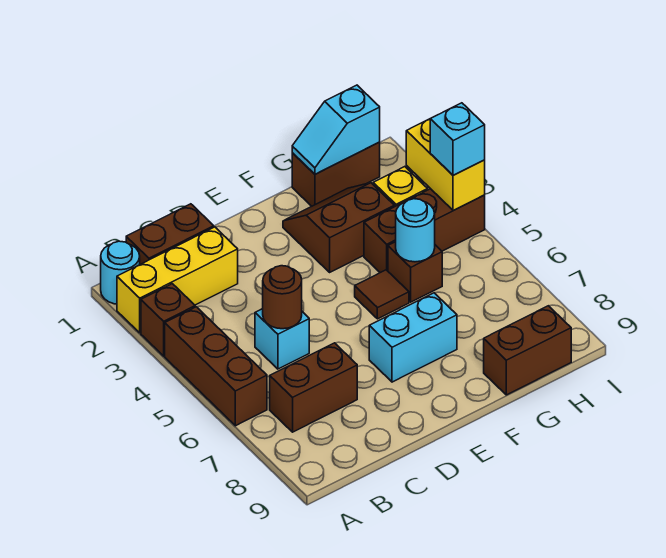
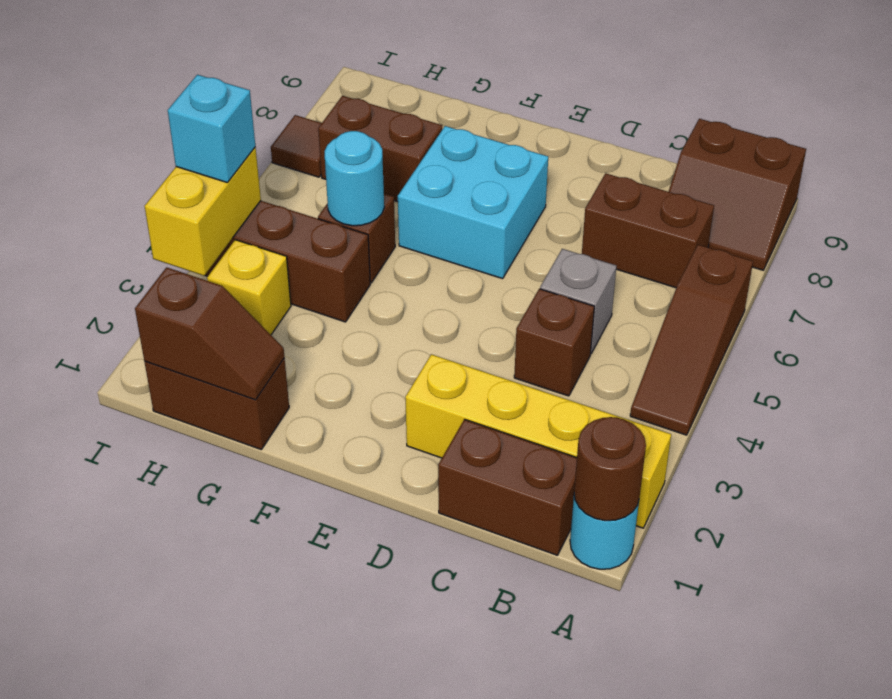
yellow 1x3 brick [117,227,238,333] -> yellow 1x4 brick [405,354,671,528]
brown 1x1 brick [141,284,195,356] -> brown 1x1 brick moved to [514,289,594,396]
brown 1x3 brick [165,307,267,426] -> brown 1x3 slope [630,245,753,435]
cyan 1x1 brick [255,309,309,369] -> grey 1x1 brick [540,249,616,354]
brown 1x1 round brick [263,266,302,329] -> brown 1x1 round brick moved to [574,417,646,521]
cyan 1x2 brick [369,293,457,382] -> cyan 2x2 brick [398,126,548,279]
brown 2x2 slope [283,183,394,272] -> brown 2x2 slope moved to [669,119,806,270]
brown 1x1 tile [355,270,409,319] -> brown 1x1 tile moved to [271,115,322,177]
cyan 1x2 slope [292,85,380,174] -> brown 1x2 slope [135,267,285,400]
brown 1x2 brick [484,306,571,395] -> brown 1x2 brick moved to [318,96,442,202]

